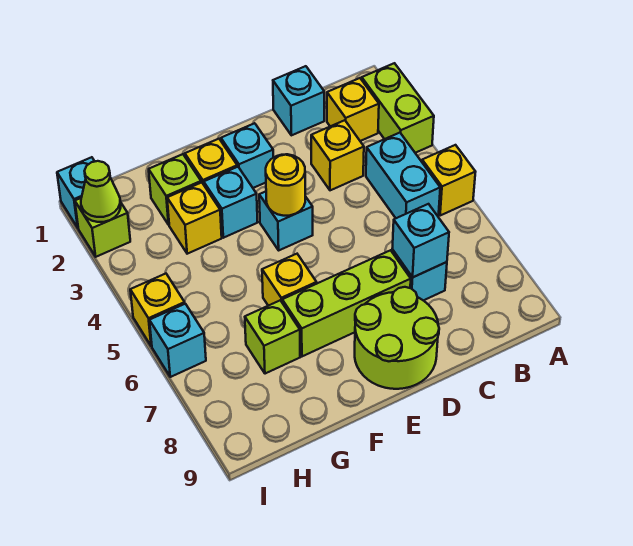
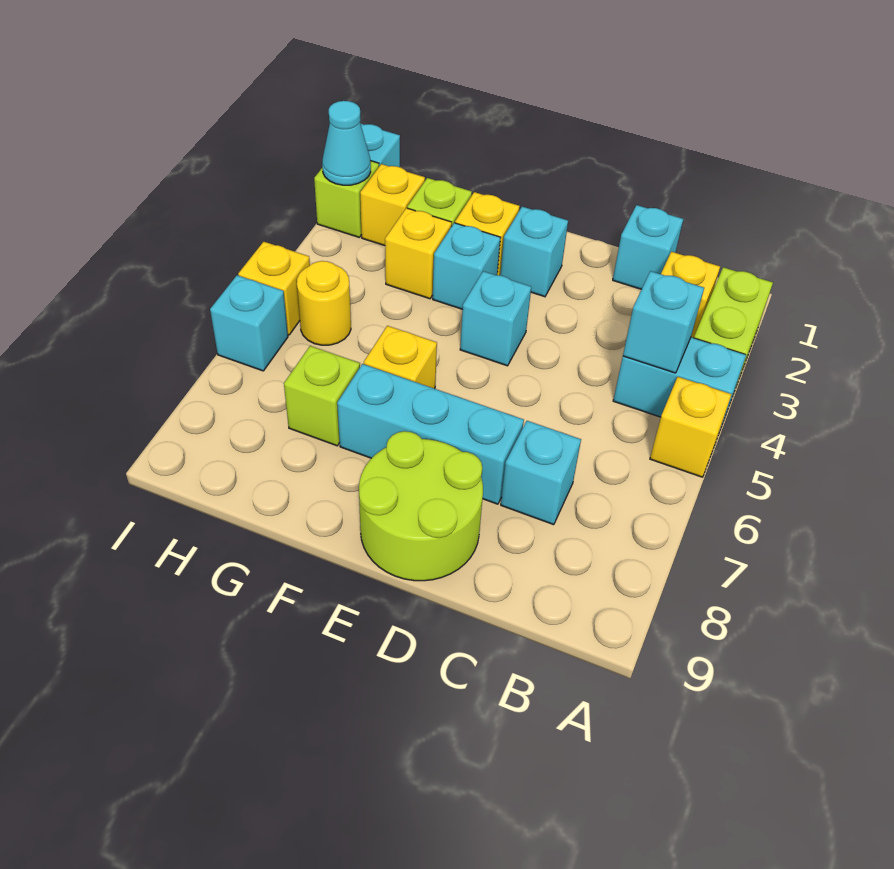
cyan 1x2 brick [366,133,440,218] -> cyan 1x2 brick turned to [613,337,746,427]
yellow 1x1 brick [311,120,364,190] -> yellow 1x1 brick moved to [360,164,425,246]
cyan 1x1 brick [392,204,449,277] -> cyan 1x1 brick moved to [623,271,704,373]
lime 1x3 brick [282,250,411,356] -> cyan 1x3 brick [337,364,524,504]
yellow 1x1 round brick [266,154,305,216] -> yellow 1x1 round brick moved to [297,261,351,345]
lime 1x1 cone [81,161,121,222] -> cyan 1x1 cone [322,101,371,185]

